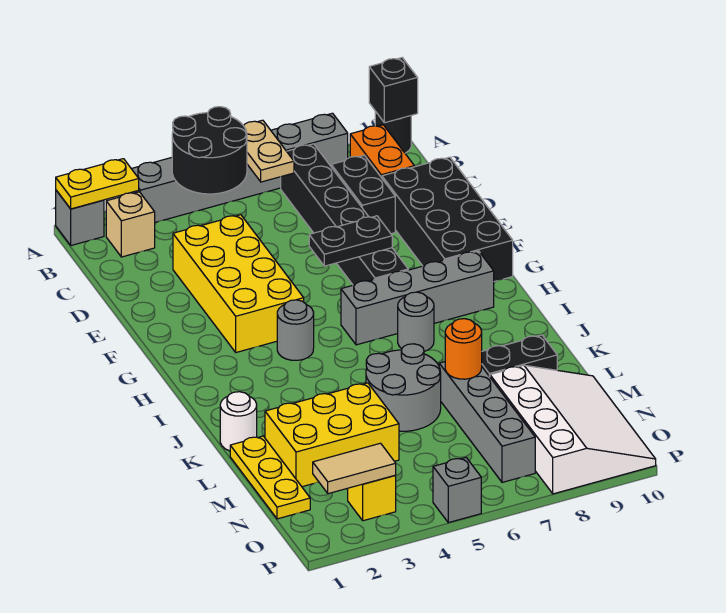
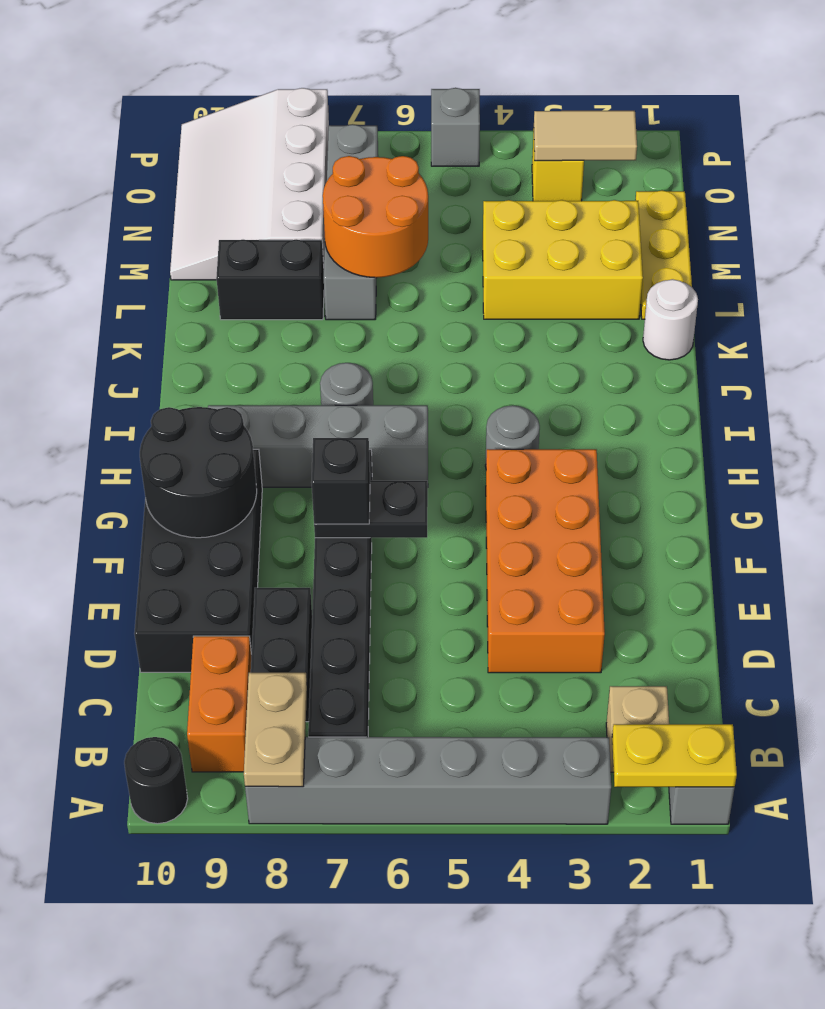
black 2x2 round brick [172,107,247,194] -> black 2x2 round brick moved to [140,407,257,538]
tan 1x2 plate [244,120,294,182] -> tan 1x2 plate moved to [244,673,307,787]
black 1x1 brick [369,58,418,123] -> black 1x1 brick moved to [311,438,370,524]
yellow 2x4 brick [173,215,304,352] -> orange 2x4 brick [486,449,605,673]
grey 2x2 round brick [366,344,441,431] -> none
orange 1x1 round brick [445,319,482,379] -> orange 2x2 round brick [323,156,428,278]

